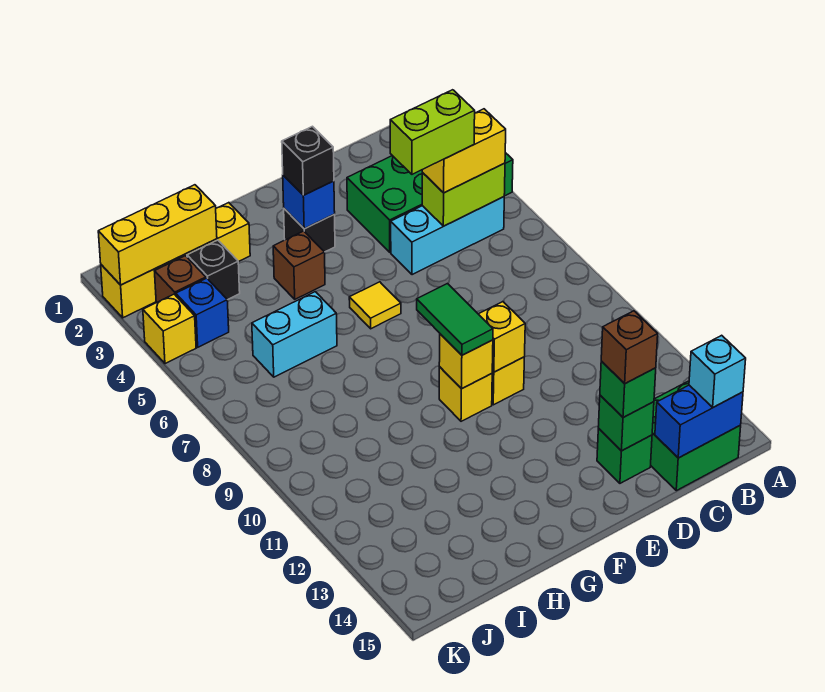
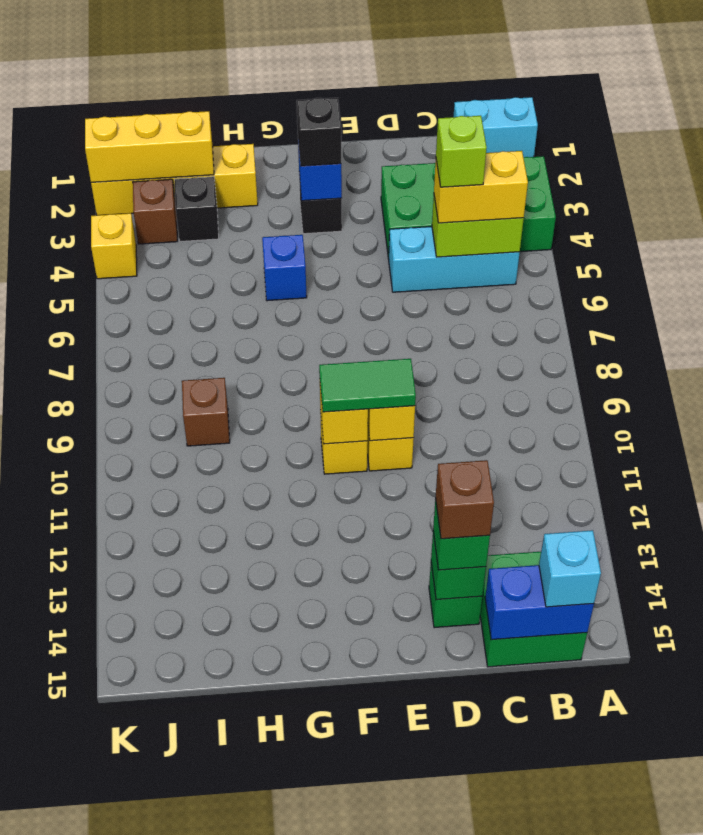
lime 1x2 brick [390,90,475,174] -> lime 1x1 brick [436,116,487,187]
yellow 1x1 tile [349,282,401,329] -> none
green 1x2 tile [417,283,493,355] -> green 1x2 tile turned to [319,359,416,412]
brown 1x1 brick [273,231,325,299] -> brown 1x1 brick moved to [182,378,230,446]
cyan 1x2 brick [252,292,337,377] -> cyan 1x2 brick moved to [454,97,538,158]
blue 1x1 brick [176,278,229,347] -> blue 1x1 brick moved to [262,235,307,301]

